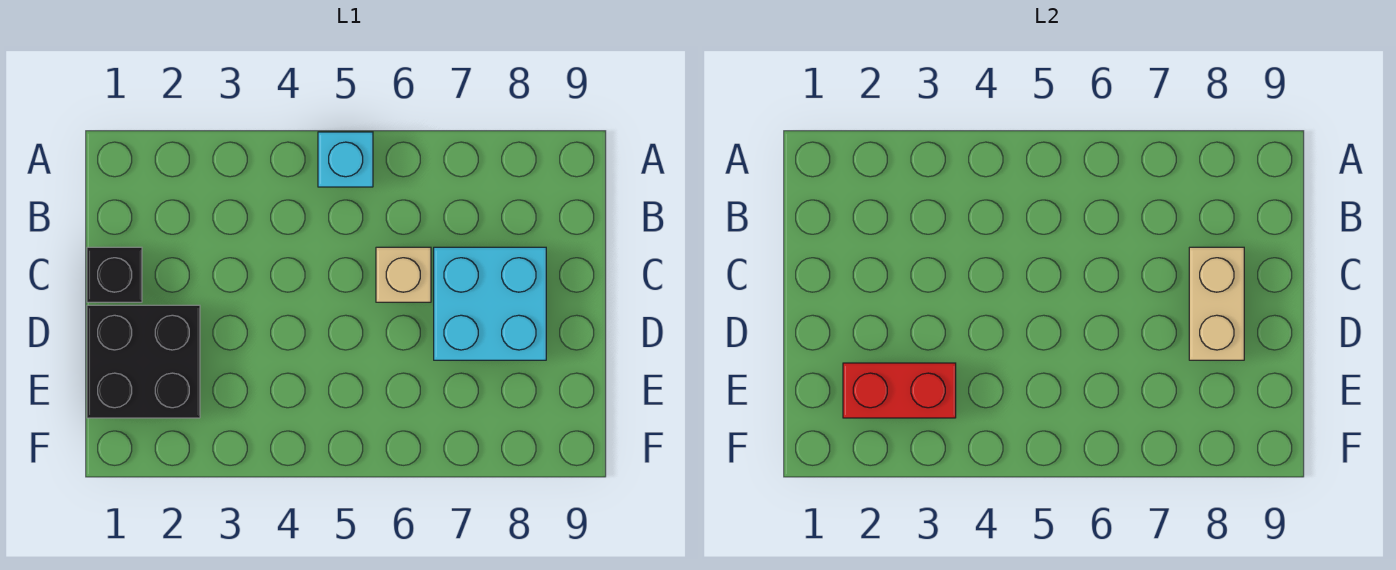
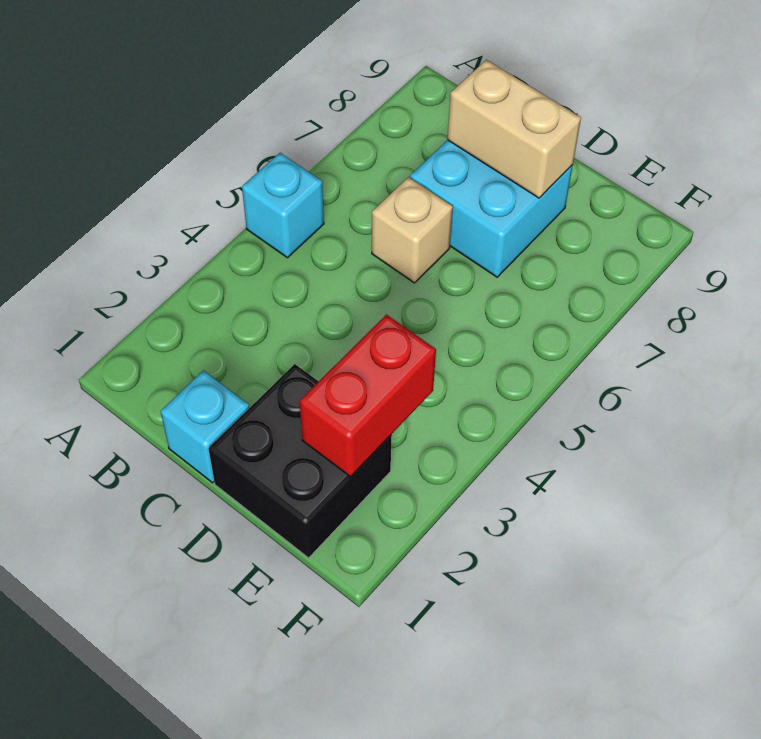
black 1x1 brick [87,247,142,302] -> cyan 1x1 brick [161,371,249,483]

